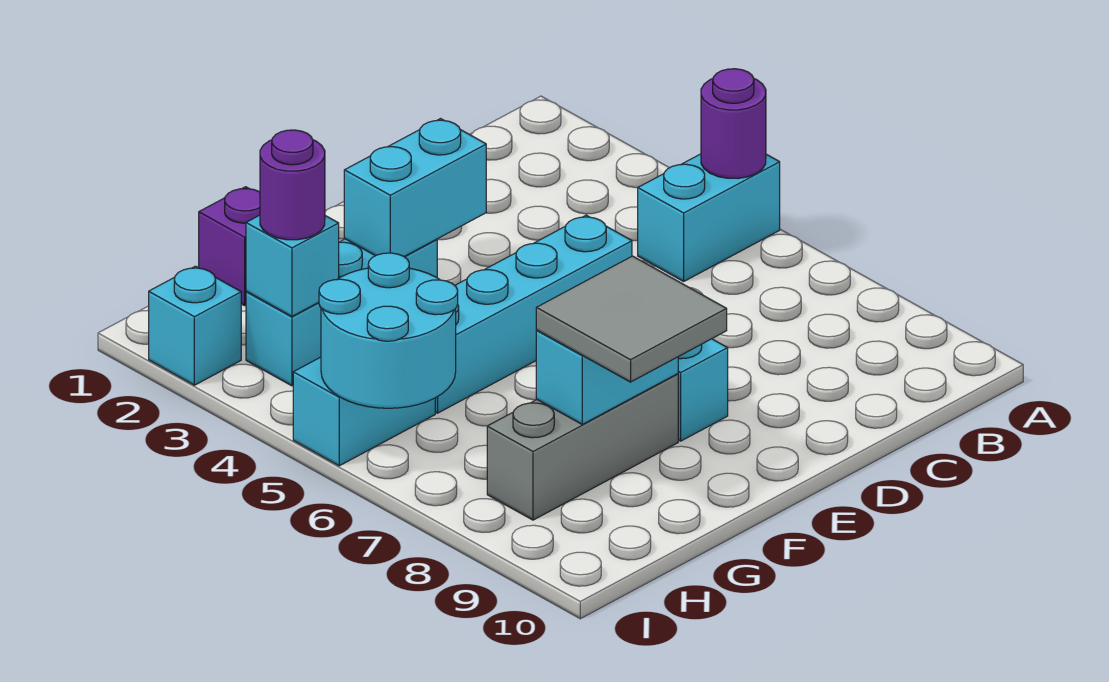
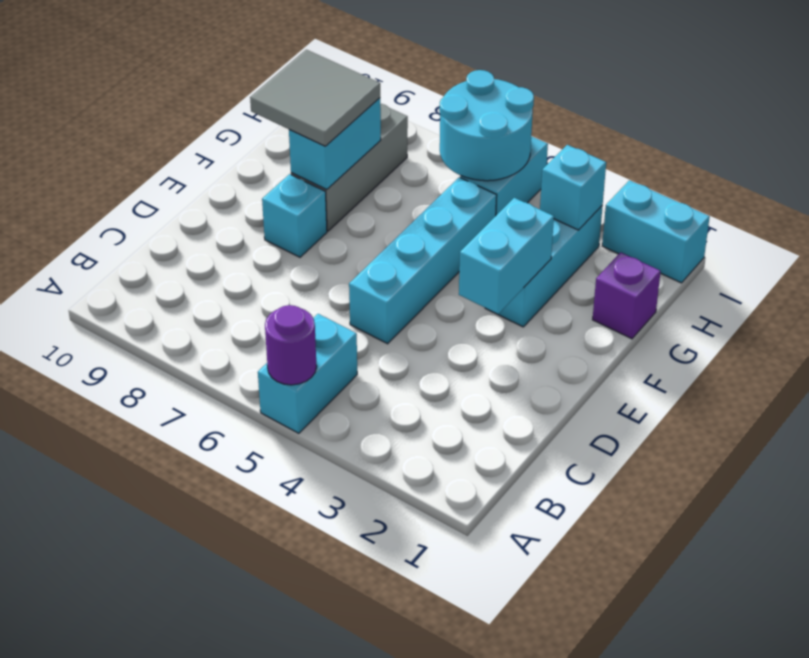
purple 1x1 round brick [260,130,325,240] -> none
cyan 1x1 brick [149,266,241,385] -> cyan 1x2 brick [602,180,710,283]

